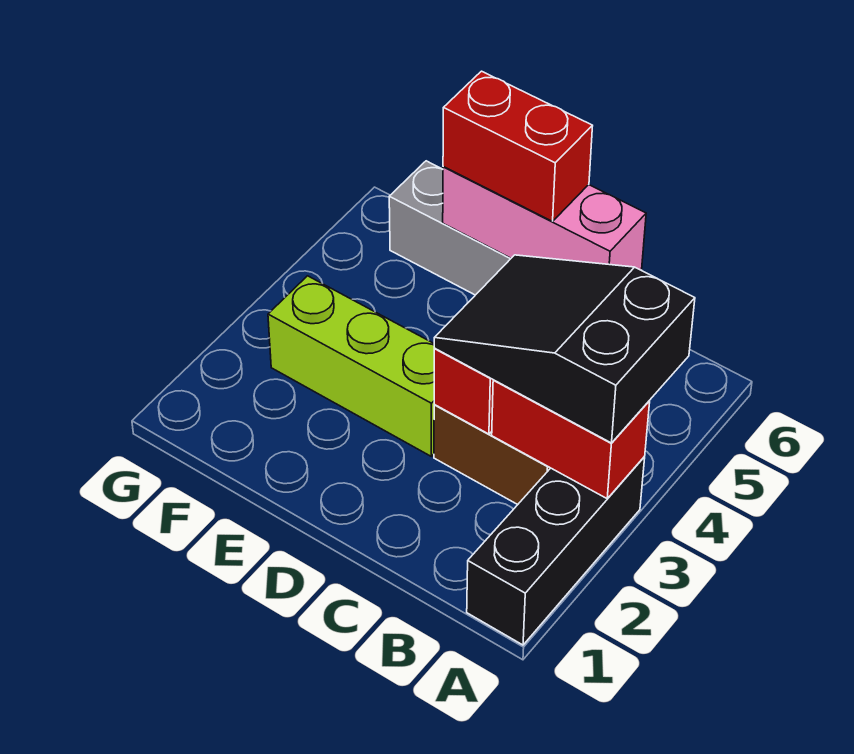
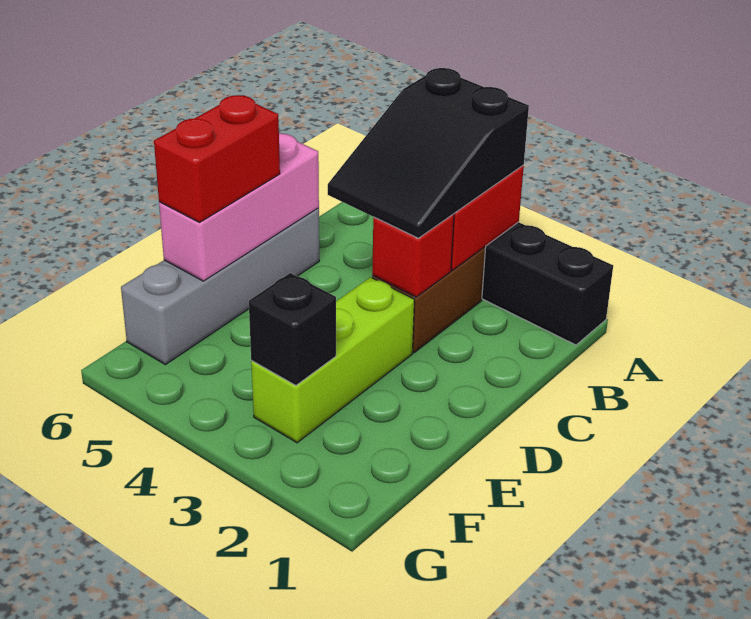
none -> black 1x1 brick [249,273,336,386]

